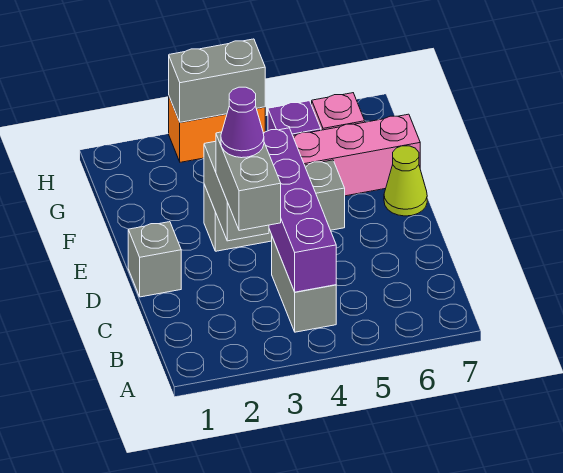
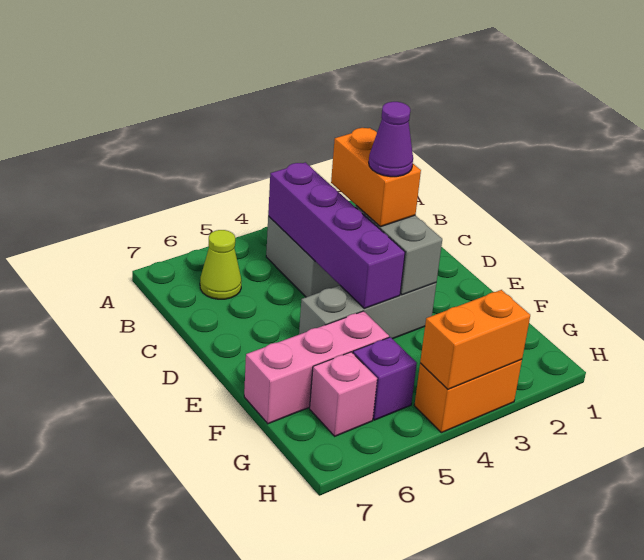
grey 1x2 brick [216,132,281,231] -> orange 1x2 brick [331,128,421,227]
grey 1x1 brick [128,222,181,297] -> none
lime 1x1 cone [384,146,427,216] -> lime 1x1 cone moved to [200,230,241,299]
grey 1x2 brick [169,39,265,122] -> orange 1x2 brick [420,290,530,389]

